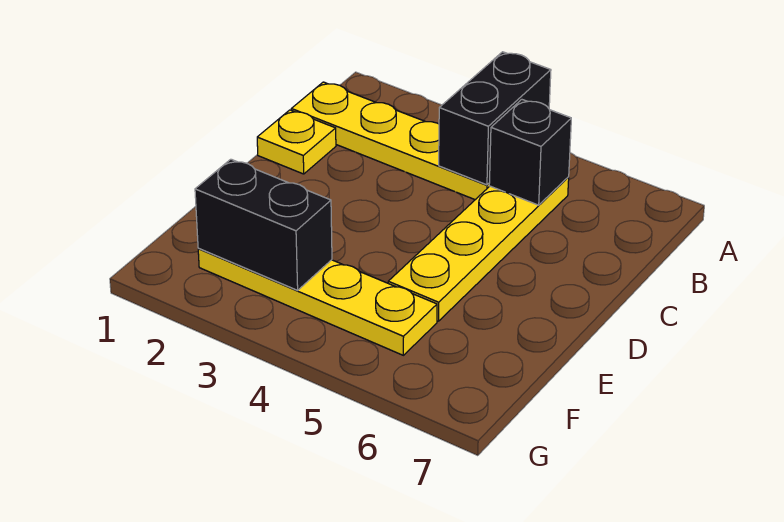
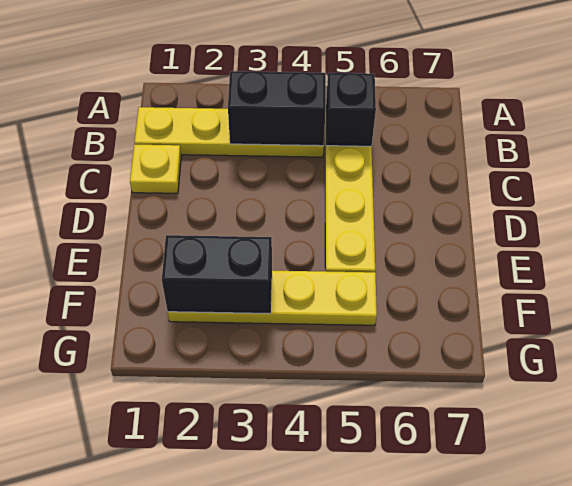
black 1x2 brick [439,52,551,185] -> black 1x2 brick turned to [228,71,326,146]

